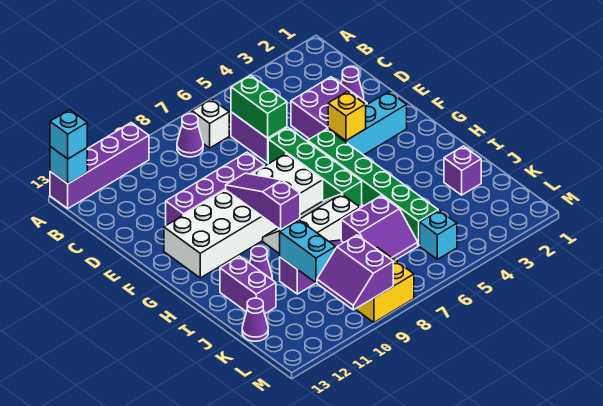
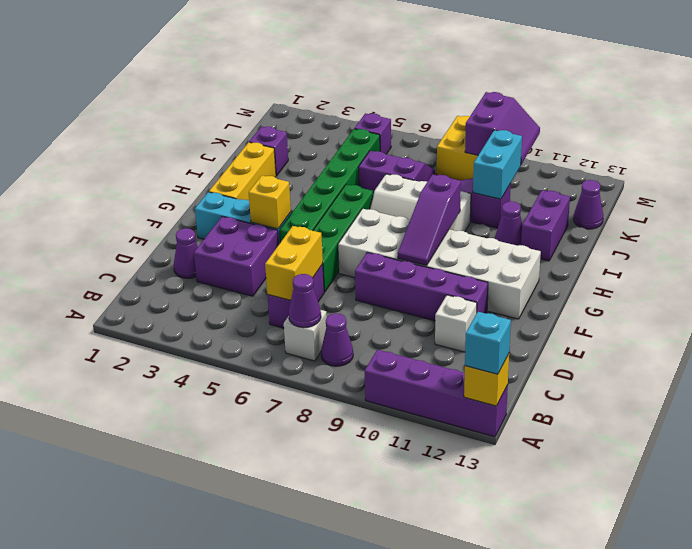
cyan 1x1 brick [50,147,87,184] -> yellow 1x1 brick [464,354,509,406]
none -> purple 1x1 cone [289,274,321,328]
green 1x2 brick [231,75,287,138] -> yellow 1x2 brick [265,226,323,300]
none -> white 1x1 brick [435,295,477,352]
none -> yellow 1x3 brick [209,142,276,201]
cyan 1x1 brick [420,210,457,259] -> purple 1x1 brick [354,113,391,154]

